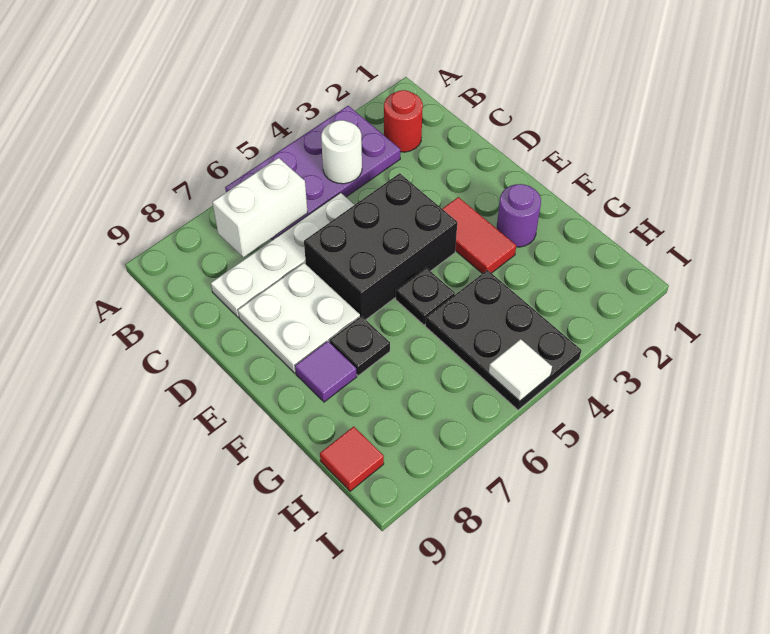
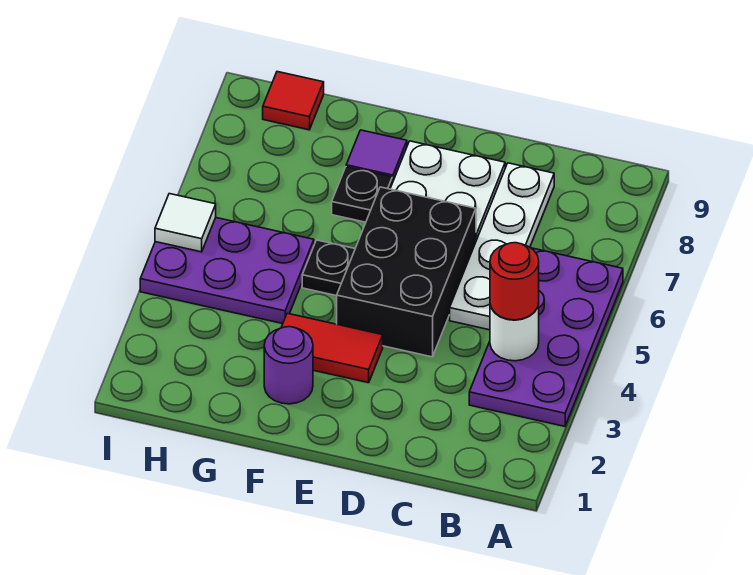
red 1x1 round brick [384,90,423,152] -> red 1x1 round brick moved to [490,243,539,320]
white 1x2 brick [213,158,308,257] -> none
black 2x3 plate [425,270,581,410] -> purple 2x3 plate [140,218,314,324]

